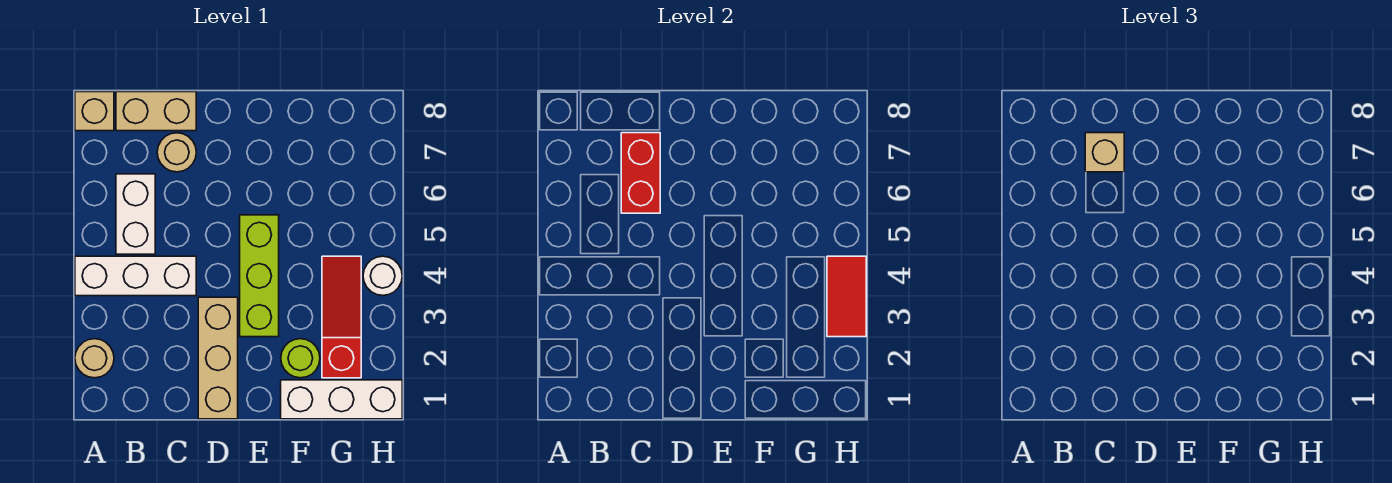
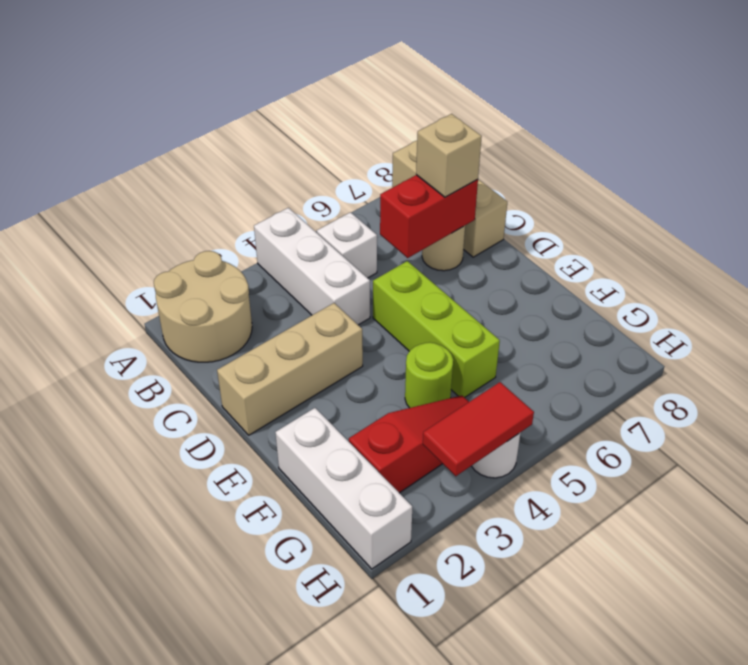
tan 1x1 round brick [75,339,114,378] -> tan 2x2 round brick [154,251,252,362]
white 1x2 brick [116,174,155,254] -> white 1x1 brick [317,212,377,278]
lime 1x3 brick [240,215,279,337] -> lime 1x3 brick turned to [373,261,500,397]
lime 1x1 round brick [281,339,320,378] -> lime 1x1 round brick moved to [405,342,453,408]

